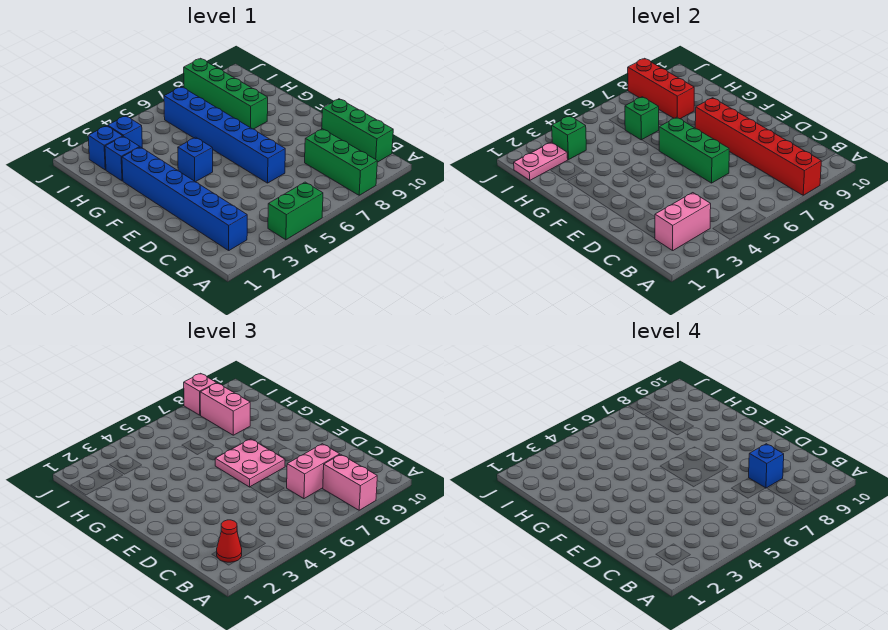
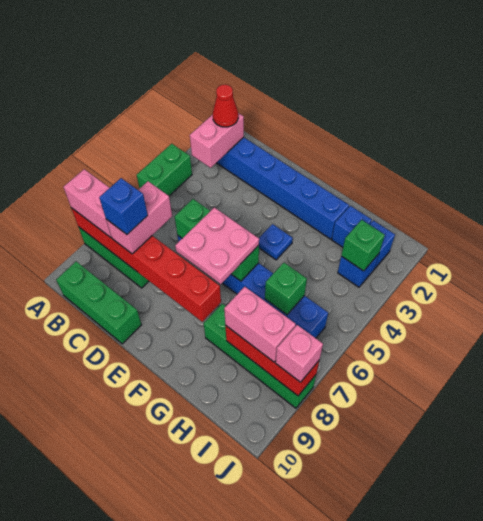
blue 1x1 brick [178,137,213,182] -> blue 1x1 plate [259,224,293,260]
pink 1x2 plate [514,142,568,180] -> none

